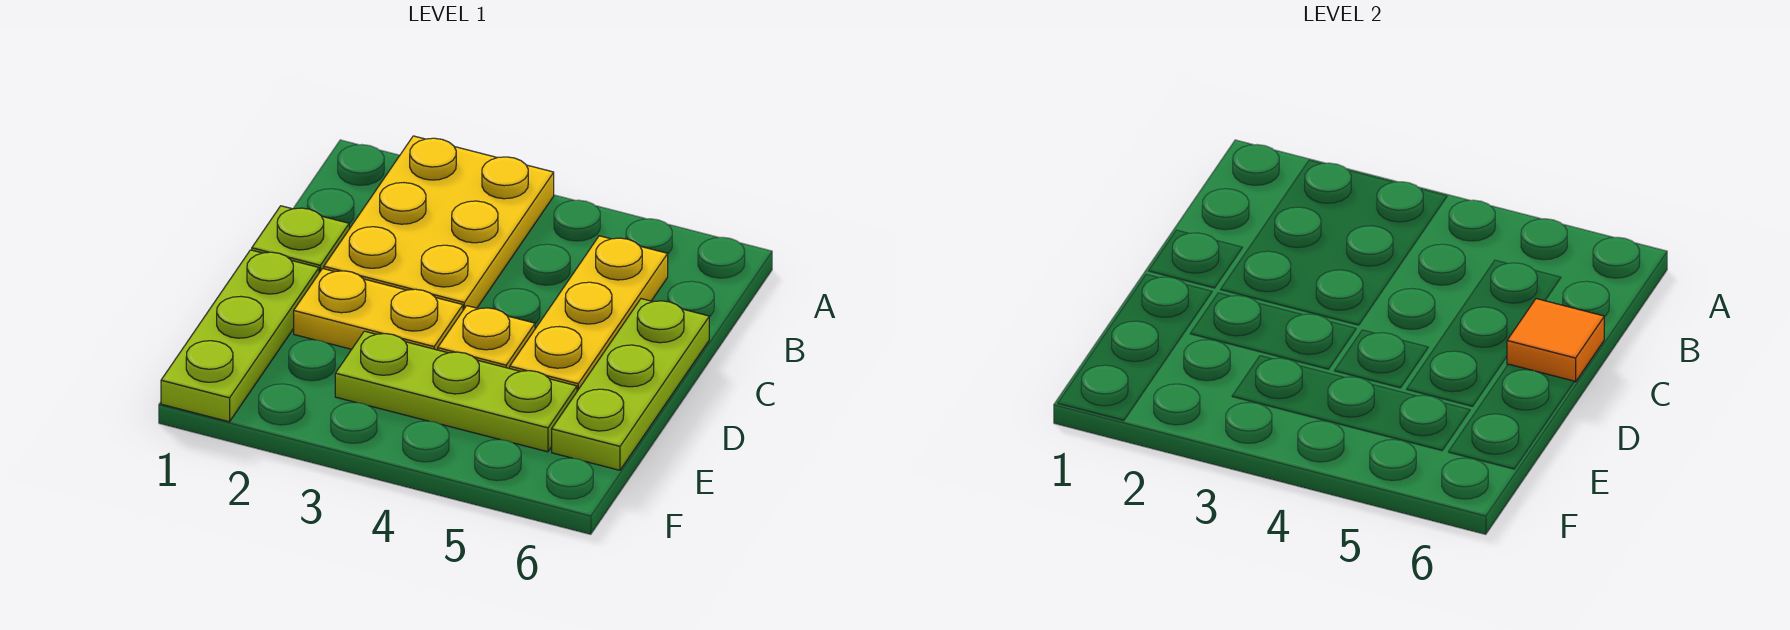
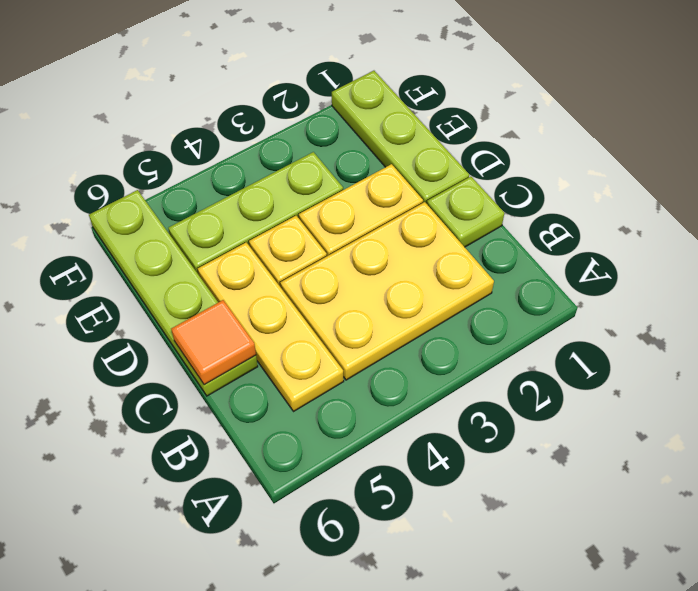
yellow 2x3 plate [324,136,554,310] -> yellow 2x3 plate turned to [280,202,494,380]
lime 1x3 plate [552,299,709,470] -> lime 1x4 plate [89,190,258,396]

